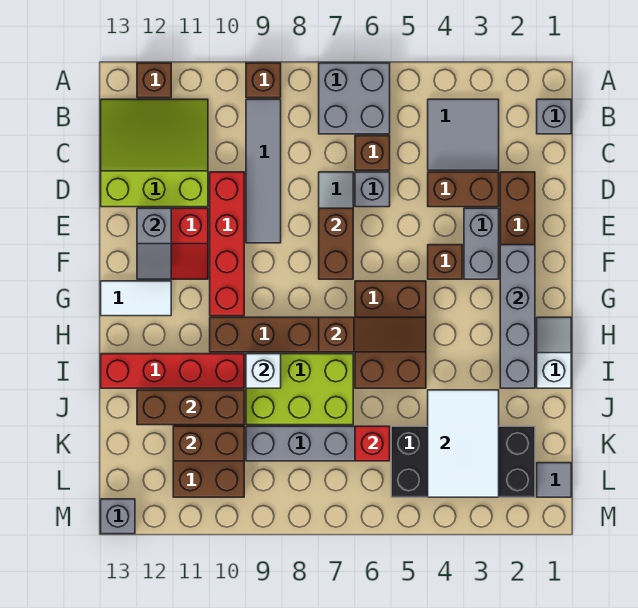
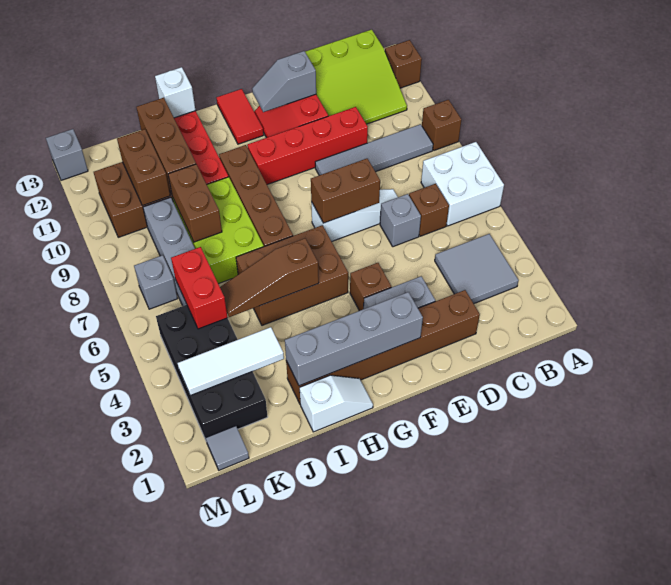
grey 2x2 brick [319,63,390,134] -> white 2x2 brick [421,142,504,226]
grey 1x1 brick [537,99,571,134] -> grey 1x1 brick moved to [134,255,178,309]
lime 3x3 slope [101,99,208,207] -> lime 3x3 slope turned to [305,30,407,124]
brown 1x2 brick [428,172,499,207] -> brown 1x2 brick moved to [168,164,222,242]
white 1x2 tile [101,281,171,316] -> red 1x2 tile [216,89,264,144]
brown 1x3 slope [319,317,426,352] -> brown 1x3 slope turned to [220,238,319,317]
white 1x1 brick [246,354,281,388] -> white 1x1 brick moved to [155,67,196,118]
white 2x3 tile [428,390,499,497] -> white 1x3 tile [177,327,284,396]
red 1x1 brick [355,426,390,461] -> red 1x2 brick [171,247,228,329]

